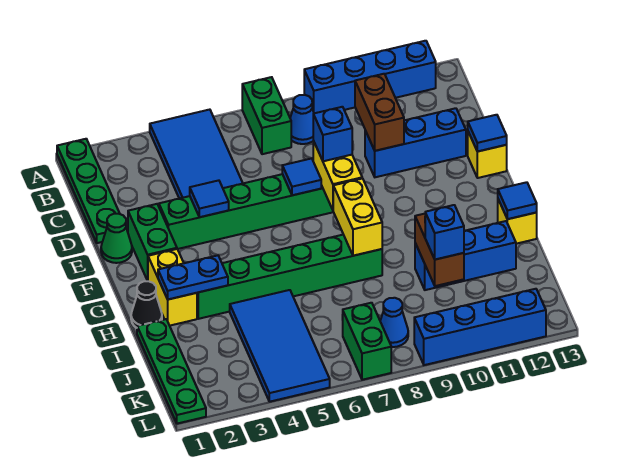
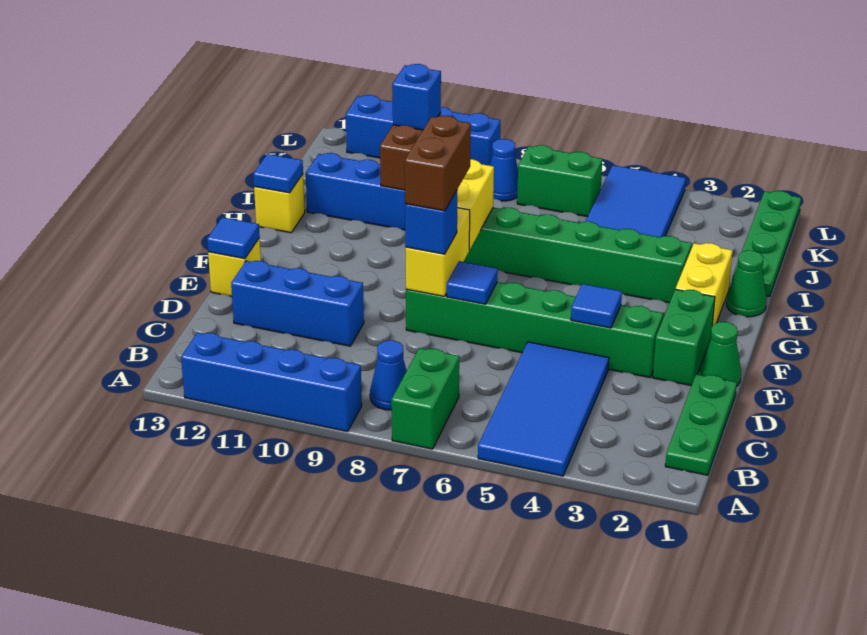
green 1x4 plate [57,139,120,243] -> green 1x3 plate [665,374,737,475]
brown 1x2 brick [355,74,404,151] -> brown 1x2 brick moved to [405,116,471,211]
black 1x1 cone [131,281,162,328] -> green 1x1 cone [726,250,767,317]
blue 1x2 plate [158,255,228,299] -> none
green 1x2 brick [342,303,391,380] -> green 1x2 brick turned to [517,145,602,217]

